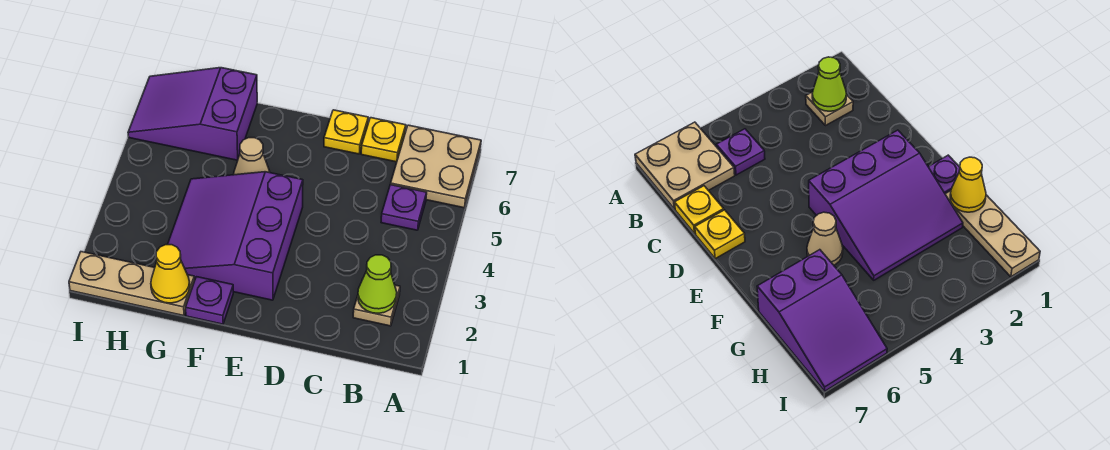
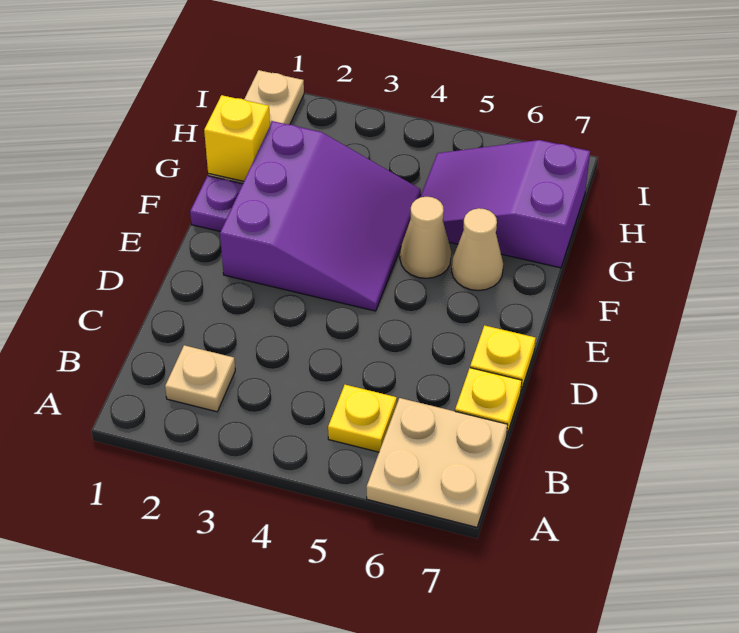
lime 1x1 cone [358,255,397,313] -> none
purple 1x1 plate [381,185,427,230] -> yellow 1x1 plate [328,385,397,452]
purple 3x3 slope [168,172,303,300] -> purple 3x3 slope turned to [220,121,421,311]
none -> tan 1x1 cone [452,208,503,291]
yellow 1x1 cone [151,245,190,303] -> yellow 1x1 brick [204,95,270,181]
purple 2x3 slope [128,68,257,160] -> purple 2x3 slope turned to [420,140,590,268]

